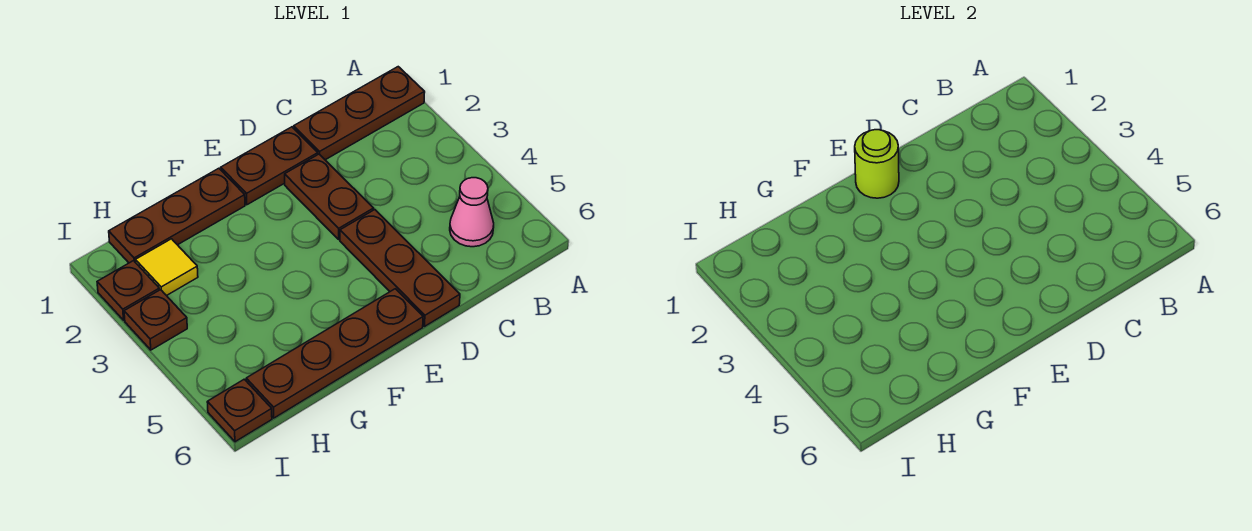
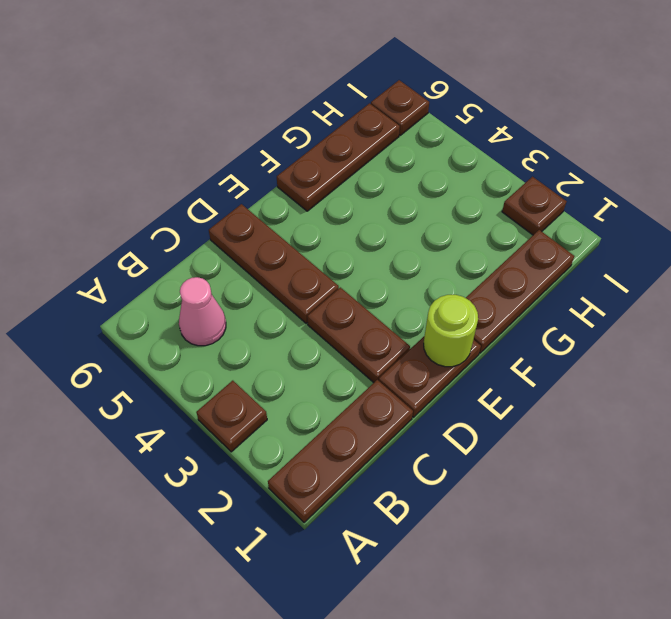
brown 1x4 plate [246,289,423,418] -> brown 1x3 plate [277,103,400,211]
yellow 1x1 tile [135,239,198,296] -> none
brown 1x1 plate [124,290,187,350] -> brown 1x1 plate moved to [196,381,267,452]

